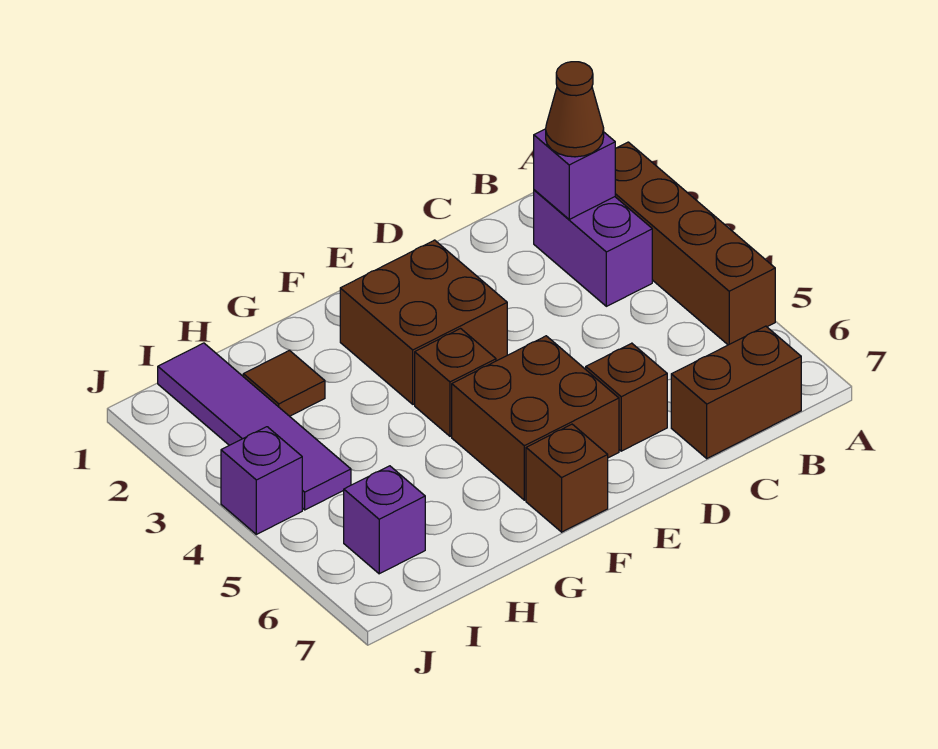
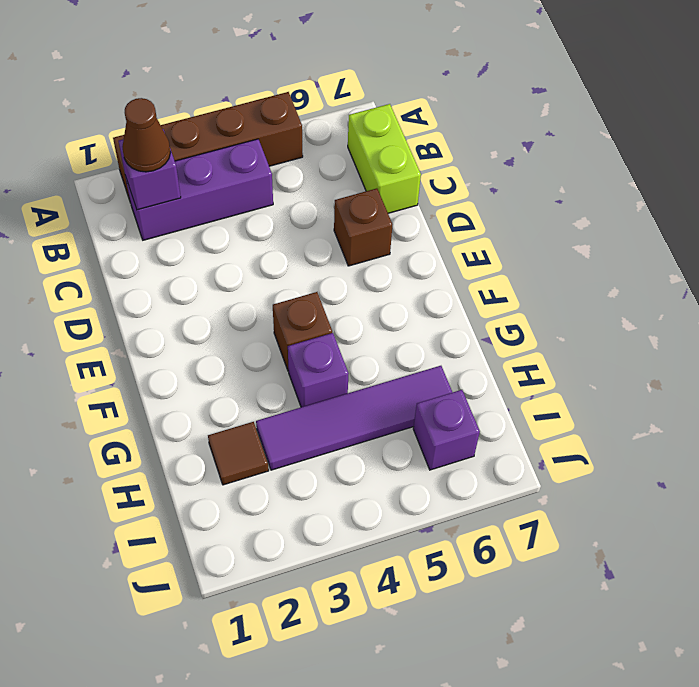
purple 1x2 brick [534,190,652,306] -> purple 1x3 brick [125,139,273,240]
brown 1x2 brick [671,326,801,458] -> lime 1x2 brick [348,104,421,213]
brown 2x2 brick [340,240,507,404] -> none
brown 2x2 brick [452,336,619,500] -> none
brown 1x1 brick [526,424,608,532] -> none
purple 1x4 tile [158,343,351,510] -> purple 1x4 tile moved to [256,366,452,470]
purple 1x1 brick [221,427,302,534] -> purple 1x1 brick moved to [288,333,349,407]

